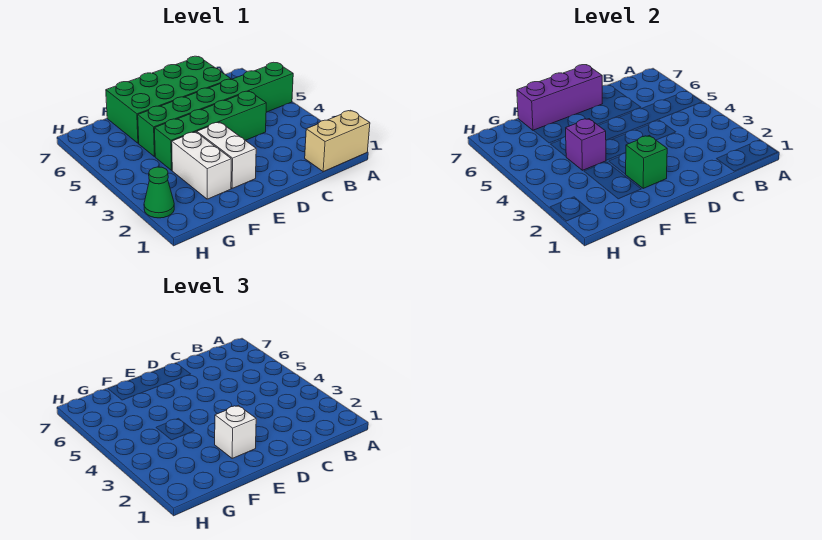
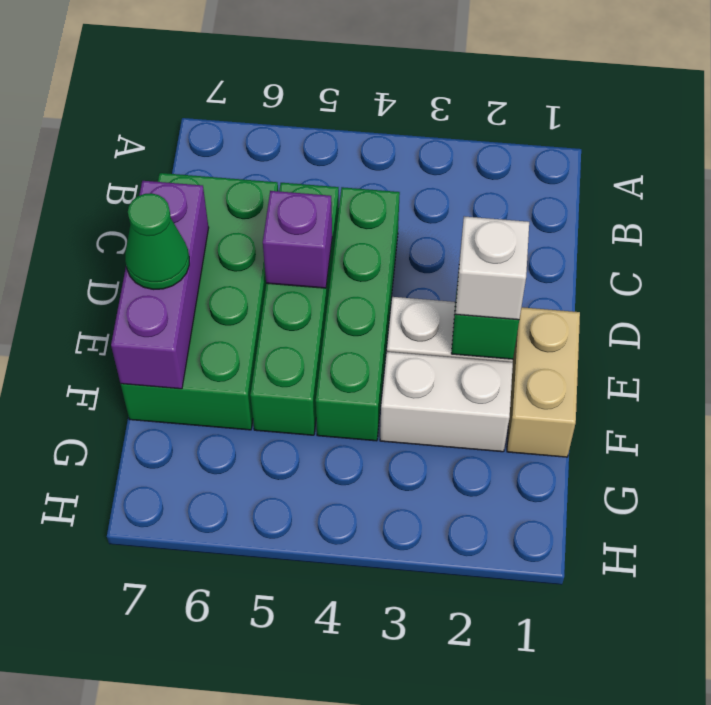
tan 1x2 brick [305,110,370,172] -> tan 1x2 brick moved to [507,307,580,457]
green 1x6 brick [138,62,293,157] -> green 1x4 brick [250,183,339,435]
purple 1x1 brick [566,119,606,170] -> purple 1x1 brick moved to [263,191,332,288]
green 1x1 cone [144,167,174,218] -> green 1x1 cone moved to [125,193,189,289]

